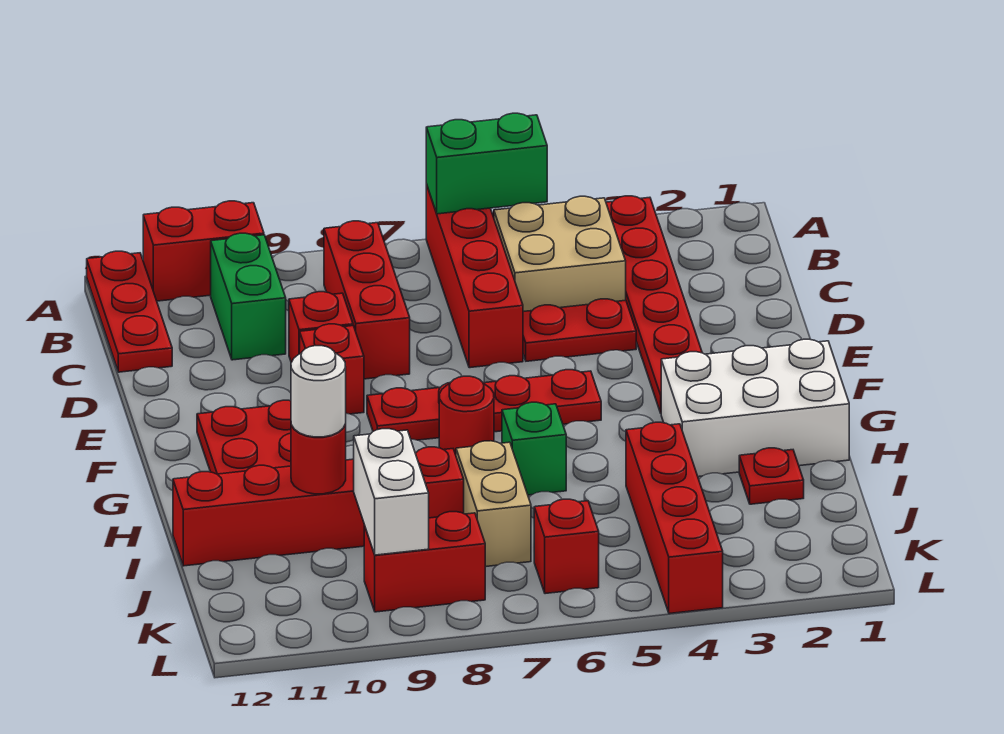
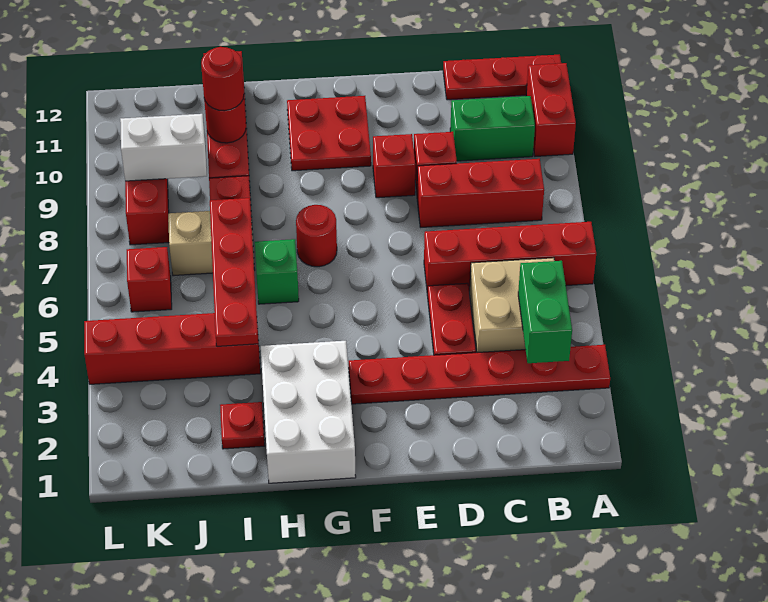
green 1x2 brick [426,113,547,214] -> green 1x2 brick moved to [518,261,572,363]
red 1x4 plate [367,370,601,440] -> red 1x4 plate moved to [210,198,258,346]
white 1x1 round brick [291,346,346,437] -> red 1x1 round brick [201,47,244,111]

